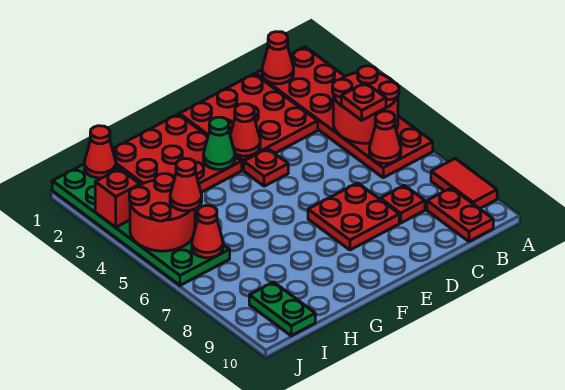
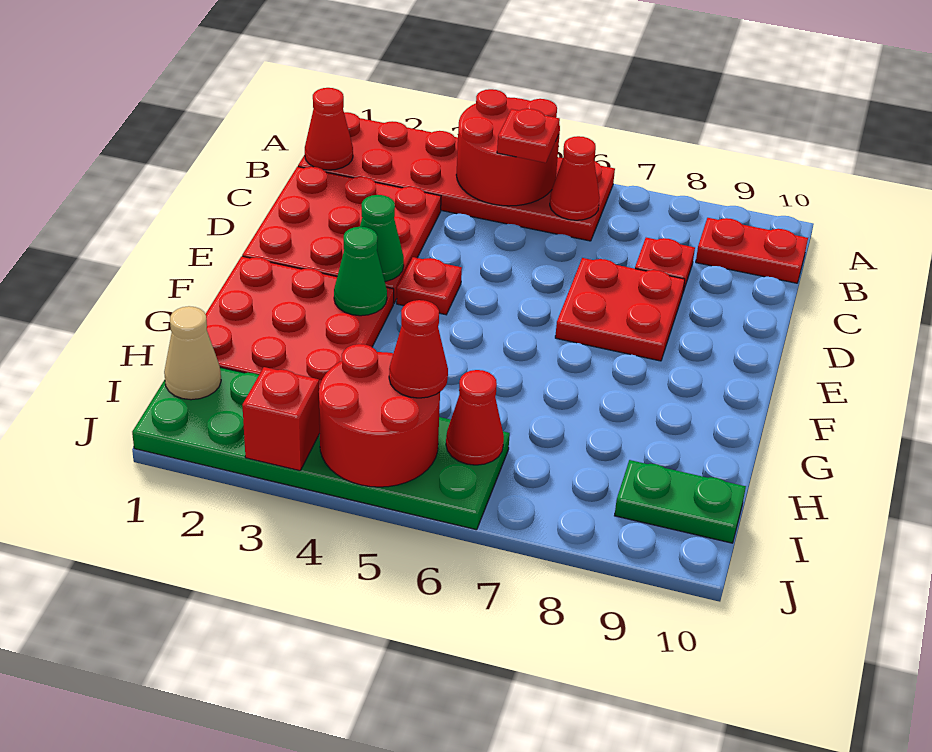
red 1x2 tile [431,159,497,209] -> none
red 1x1 cone [230,104,260,156] -> green 1x1 cone [360,195,404,282]
red 1x1 cone [84,126,116,178] -> tan 1x1 cone [164,306,221,400]

